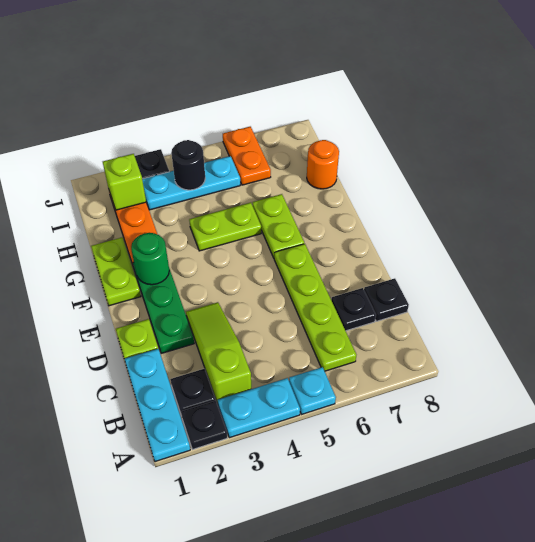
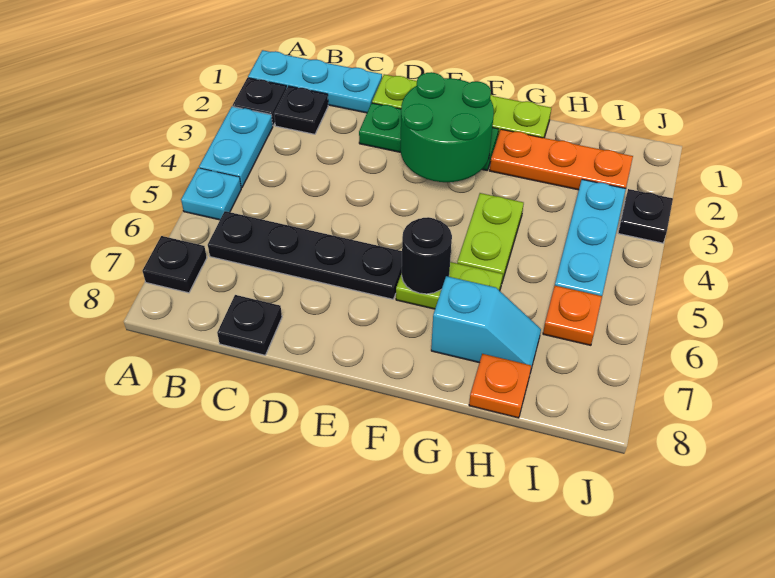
lime 1x3 slope [186,302,251,404] -> none
lime 1x4 plate [274,244,356,371] -> black 1x4 plate [208,211,402,299]
black 1x1 plate [331,288,376,331] -> black 1x1 plate moved to [143,236,207,293]
green 1x1 round brick [131,233,169,285] -> green 2x2 round brick [400,72,494,182]
none -> cyan 1x2 slope [431,276,541,369]
orange 1x1 round brick [307,140,339,189] -> orange 1x1 plate [469,354,531,418]
lime 1x1 brick [103,154,146,210] -> none
black 1x1 round brick [171,140,205,190] -> black 1x1 round brick moved to [402,217,452,294]
orange 1x2 plate [223,127,271,185] -> orange 1x1 plate [543,286,602,345]

